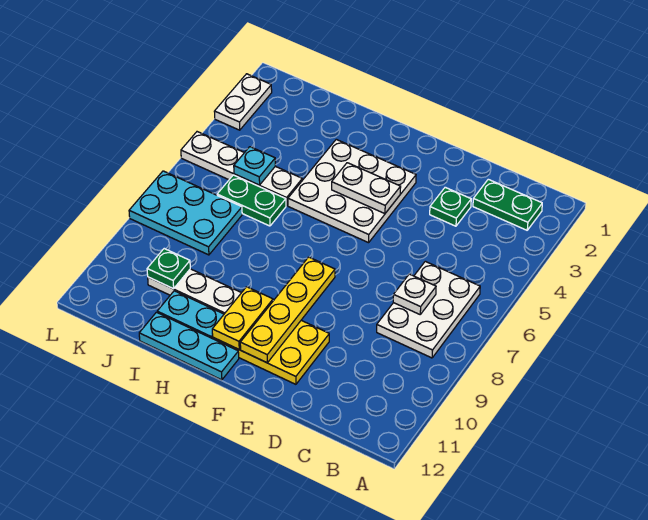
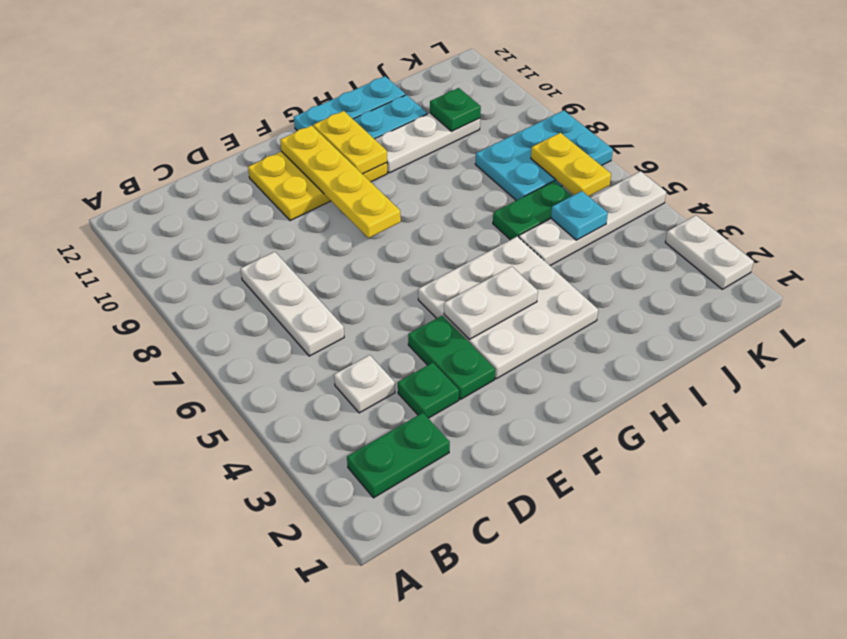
white 2x3 plate [377,261,480,358] -> white 1x3 plate [241,252,344,356]
white 1x1 plate [393,274,436,314] -> white 1x1 plate moved to [334,355,395,413]
none -> green 1x2 plate [408,316,495,399]
none -> yellow 1x2 plate [531,133,611,196]

